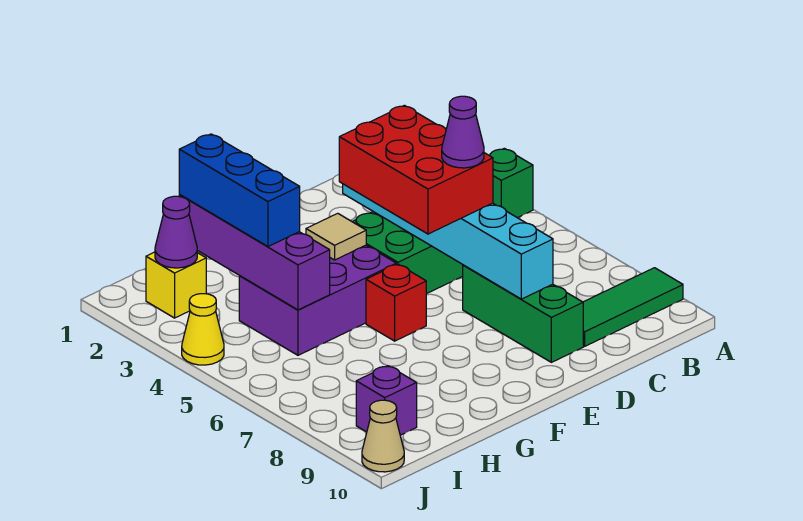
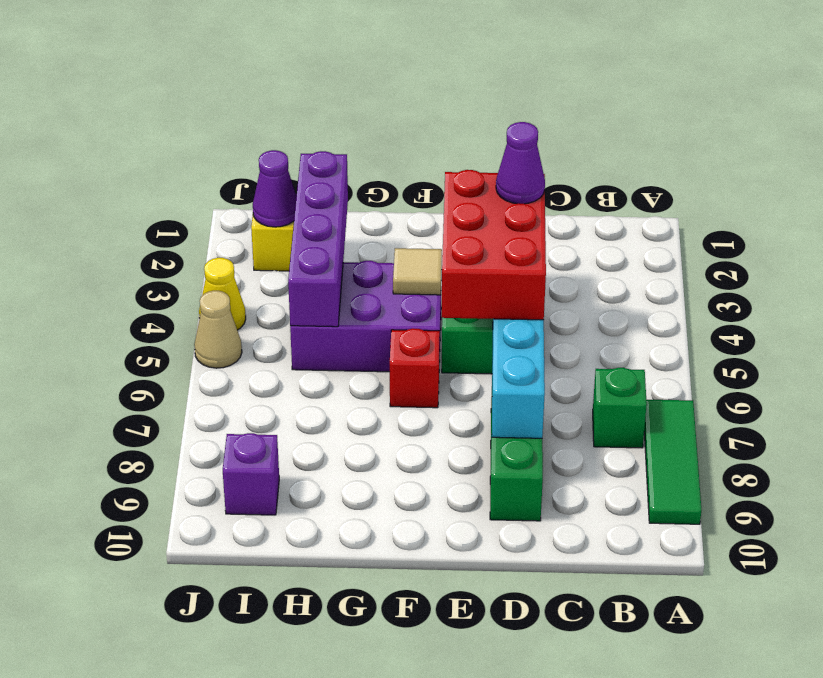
green 1x1 brick [489,148,533,218] -> green 1x1 brick moved to [593,368,647,448]
green 1x3 tile [583,268,683,346] -> green 1x3 tile turned to [644,399,701,524]
purple 1x1 cone [442,96,484,168] -> purple 1x1 cone moved to [496,122,545,204]
blue 1x3 brick [179,134,300,247] -> none
tan 1x1 cone [362,400,404,472] -> tan 1x1 cone moved to [194,291,242,368]

